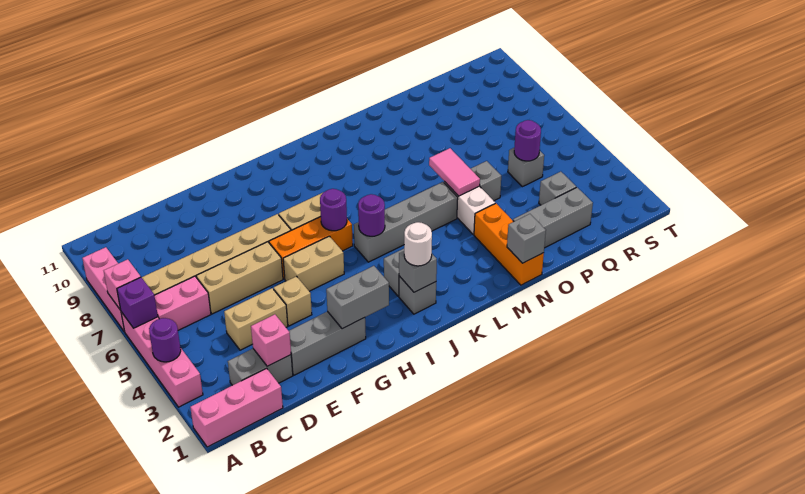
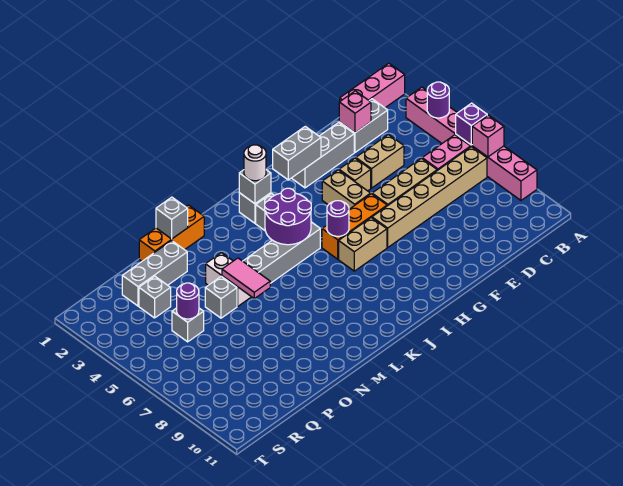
tan 1x2 brick [283,236,344,291] -> tan 1x2 brick turned to [322,170,371,209]
purple 1x1 round brick [358,194,385,236] -> purple 2x2 round brick [265,188,311,245]
orange 1x3 brick [474,203,544,285] -> orange 1x3 brick turned to [139,205,204,261]

